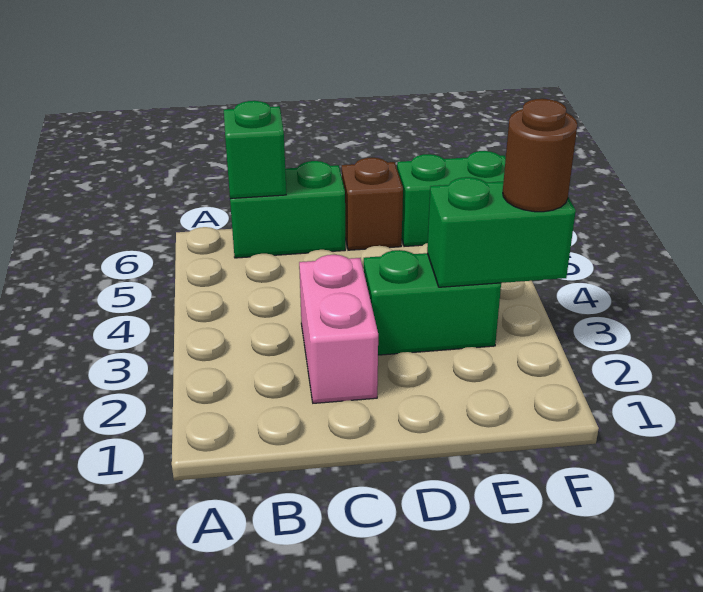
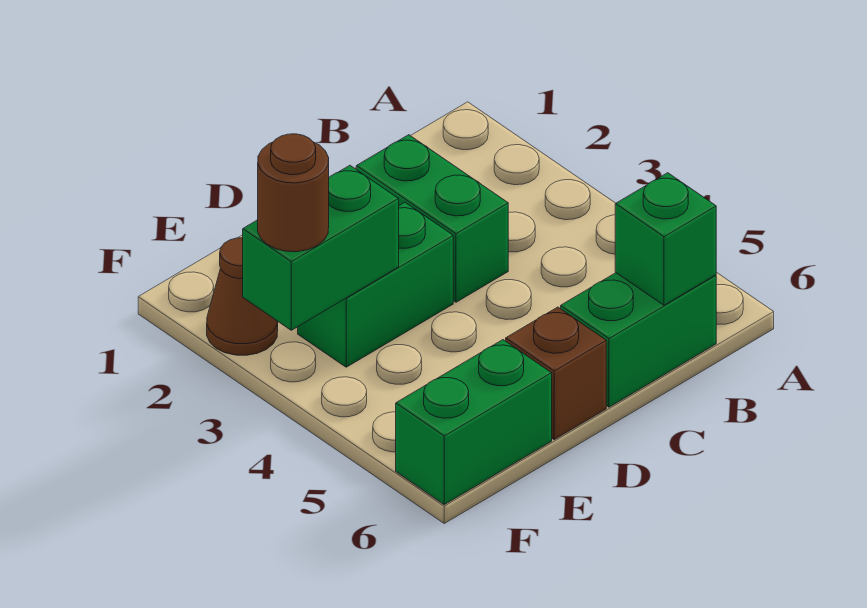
pink 1x2 brick [299,255,378,403] -> green 1x2 brick [356,135,508,302]
none -> brown 1x1 cone [207,238,278,355]

